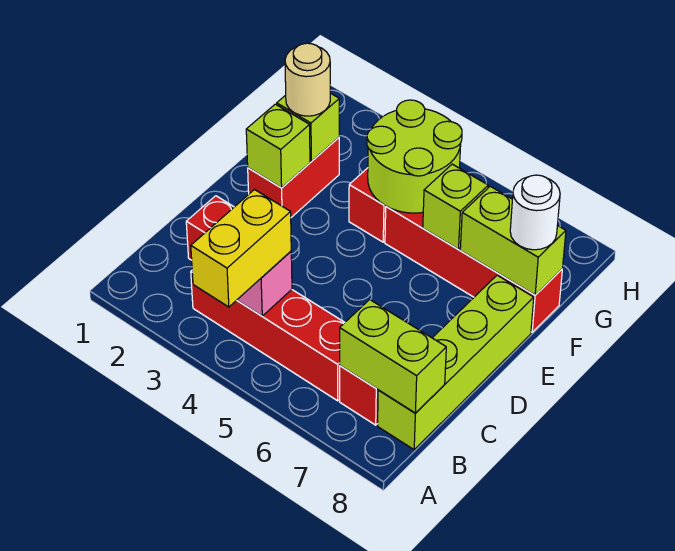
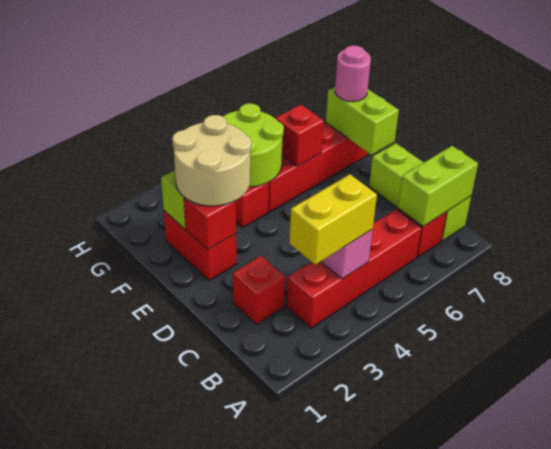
yellow 1x2 brick [191,190,291,307] -> yellow 1x2 brick turned to [289,174,377,265]
lime 1x4 brick [378,275,534,450] -> lime 1x3 brick [369,143,471,241]
lime 1x1 brick [246,104,310,188] -> red 1x1 brick [184,197,236,249]
tan 1x1 round brick [285,43,330,116] -> tan 2x2 round brick [172,115,251,206]
lime 1x1 brick [423,164,488,249] -> red 1x1 brick [276,105,324,166]
lime 1x2 brick [460,186,566,295] -> lime 1x2 brick turned to [326,87,399,155]
white 1x1 round brick [510,175,560,250] -> pink 1x1 round brick [335,45,371,102]

